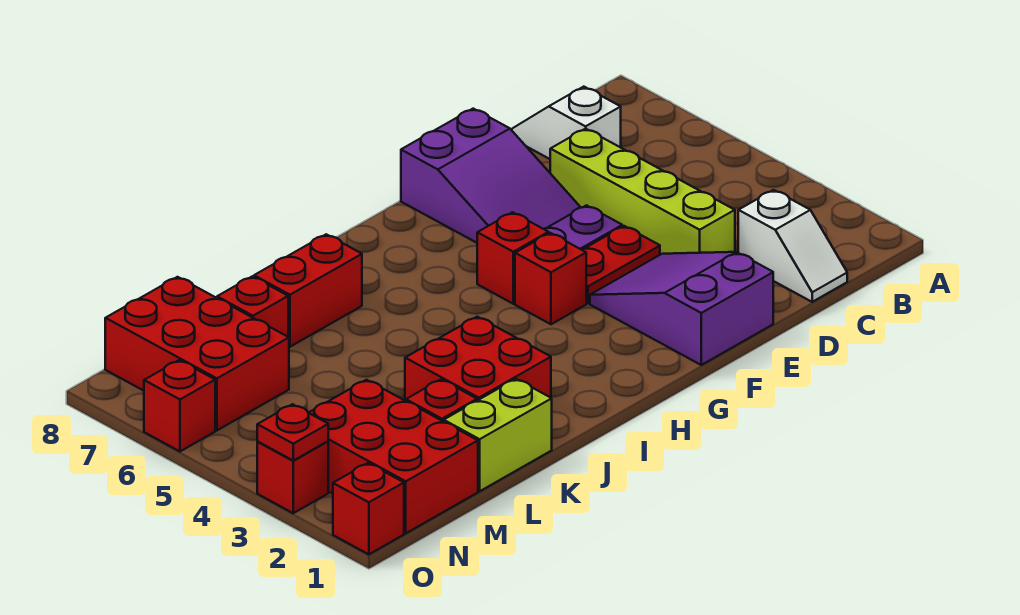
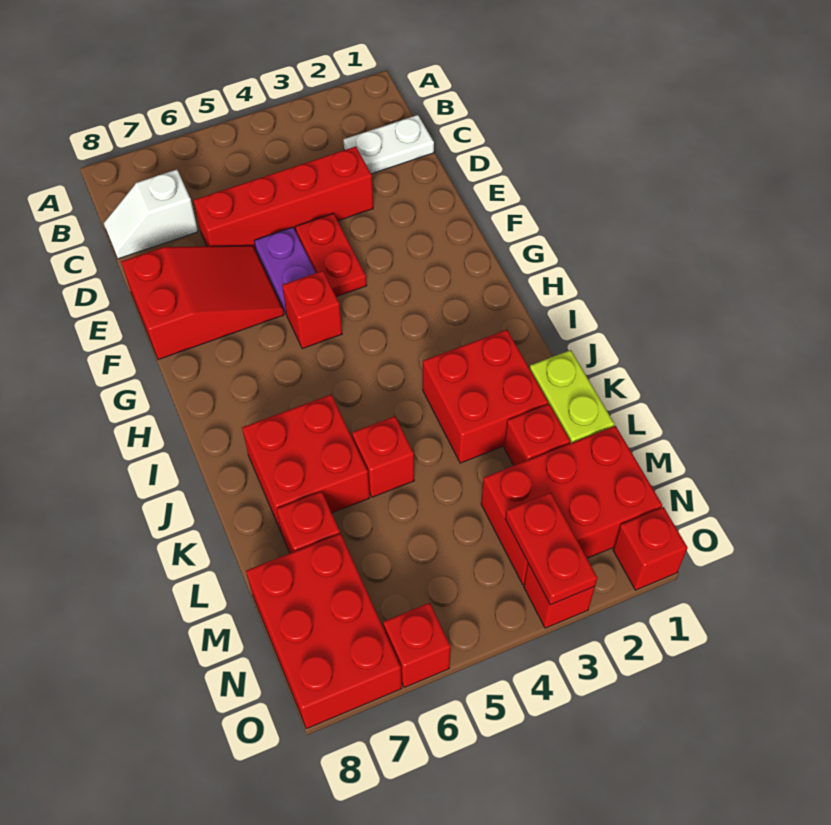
white 1x2 slope [738,190,847,302] -> white 1x2 plate [344,115,434,174]
lime 1x4 brick [550,129,735,255] -> red 1x4 brick [194,146,373,249]
purple 2x3 slope [590,252,773,365] -> none
purple 2x3 slope [401,109,581,243] -> red 2x3 slope [121,245,284,360]
red 1x1 brick [515,233,586,324] -> red 1x1 brick moved to [352,416,414,497]
red 1x2 brick [254,234,362,347] -> red 2x2 brick [242,395,370,531]
red 2x3 brick [105,277,289,430] -> red 2x3 brick turned to [246,534,402,729]
red 1x1 plate [257,404,328,460] -> red 1x2 plate [505,493,597,605]

